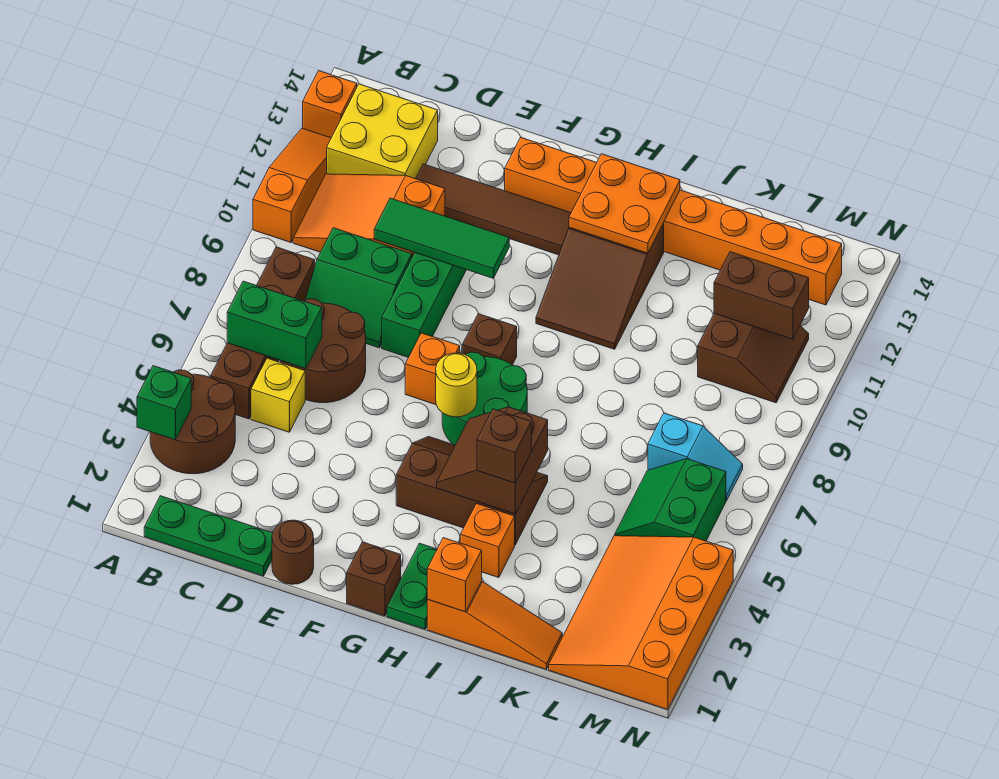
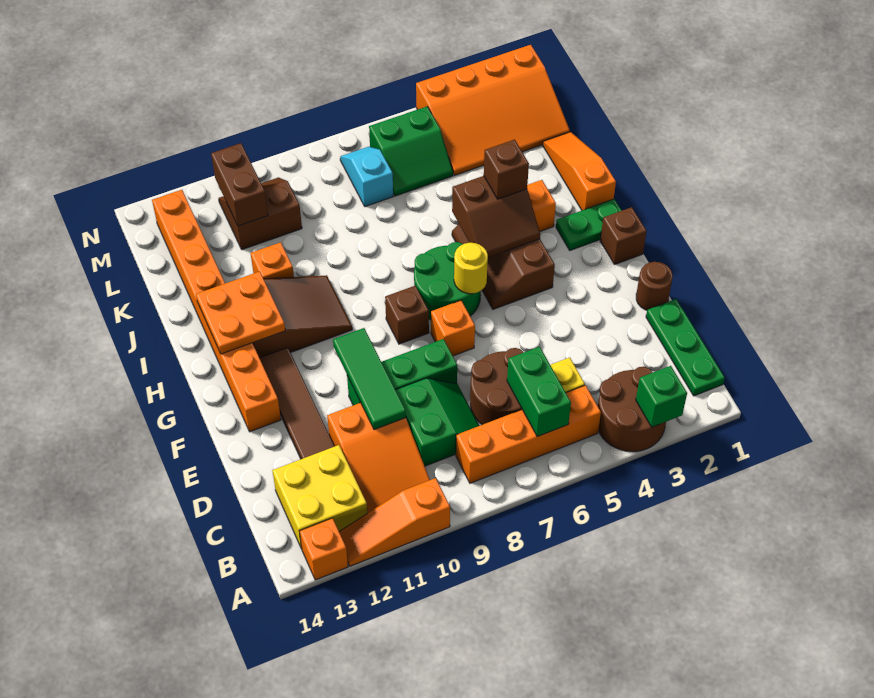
brown 1x4 brick [211,247,315,419] -> orange 1x4 brick [456,385,601,483]
orange 1x1 brick [427,538,482,612] -> orange 1x1 brick moved to [251,242,294,279]

